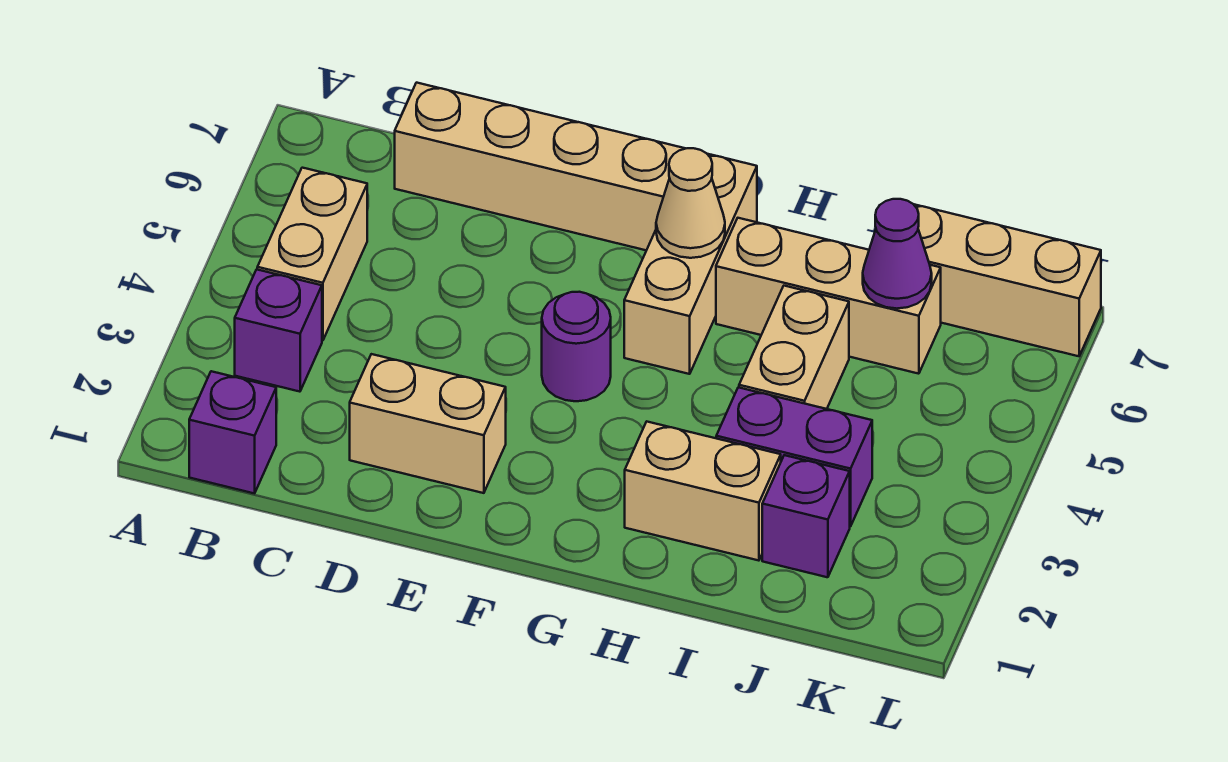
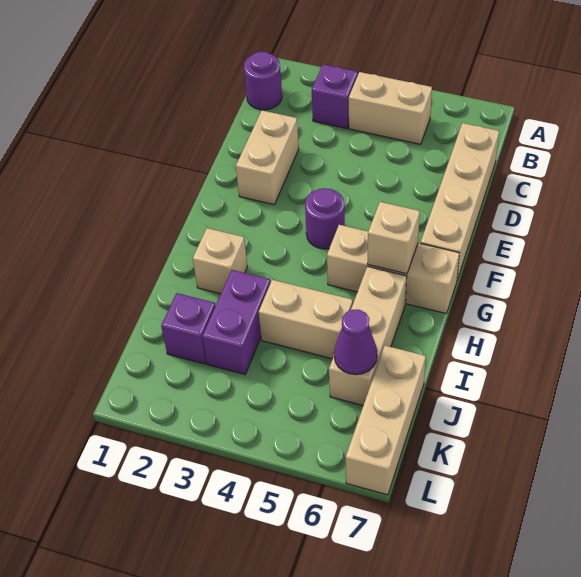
purple 1x1 brick [189,371,276,493] -> purple 1x1 round brick [244,52,282,110]
tan 1x1 cone [656,148,725,258] -> tan 1x1 brick [368,202,420,274]
tan 1x2 brick [625,422,781,561] -> tan 1x1 brick [193,228,247,294]

